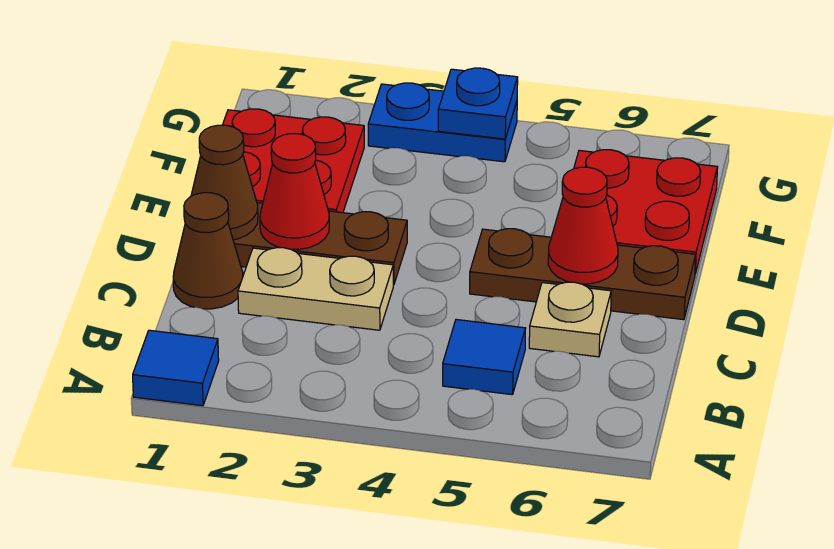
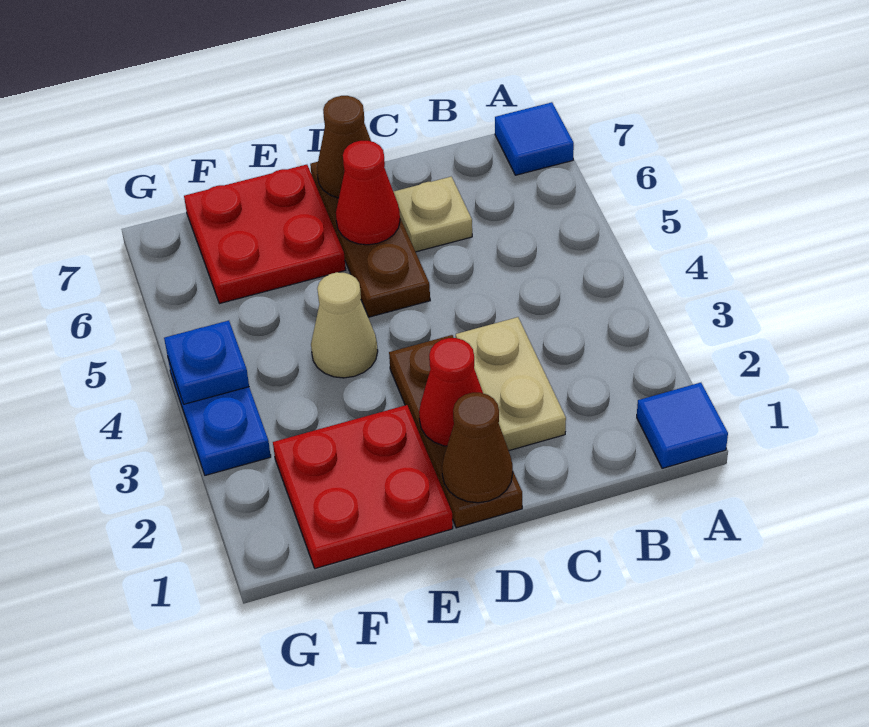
blue 1x1 tile [443,320,526,395] -> blue 1x1 tile moved to [495,102,574,175]
brown 1x1 cone [173,193,243,309] -> brown 1x1 cone moved to [317,96,371,198]
none -> tan 1x1 cone [311,272,378,378]

